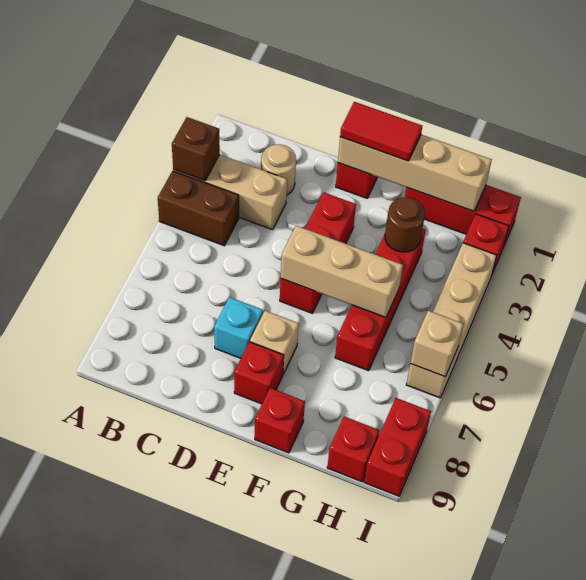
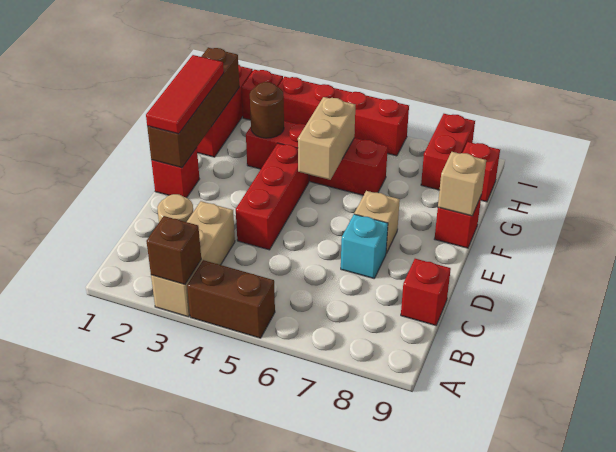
brown 1x2 brick [158,171,239,246] -> brown 1x2 brick turned to [187,260,275,338]
tan 1x4 brick [338,135,492,211] -> brown 1x4 brick [147,48,239,168]
red 1x2 tile [340,102,422,161] -> red 1x3 tile [146,55,224,134]
red 1x3 brick [280,192,356,313] -> red 1x3 brick turned to [236,143,309,250]
tan 1x3 brick [281,226,403,317] -> tan 1x2 brick [298,97,355,180]
red 1x1 brick [234,342,284,404] -> red 1x1 brick moved to [401,259,451,325]
tan 1x4 brick [406,243,497,398] -> red 1x4 brick [278,77,409,156]
tan 1x1 brick [410,311,463,377] -> tan 1x1 brick moved to [438,152,486,216]
red 1x2 brick [364,398,431,496] -> red 1x2 brick turned to [421,114,475,190]

